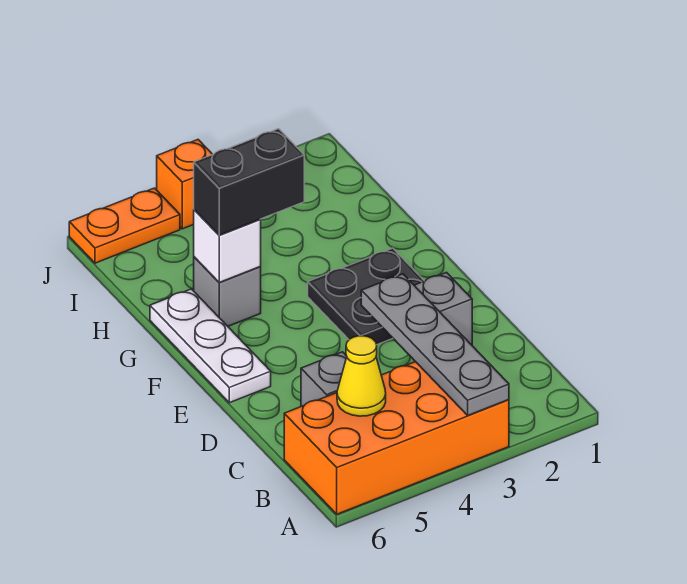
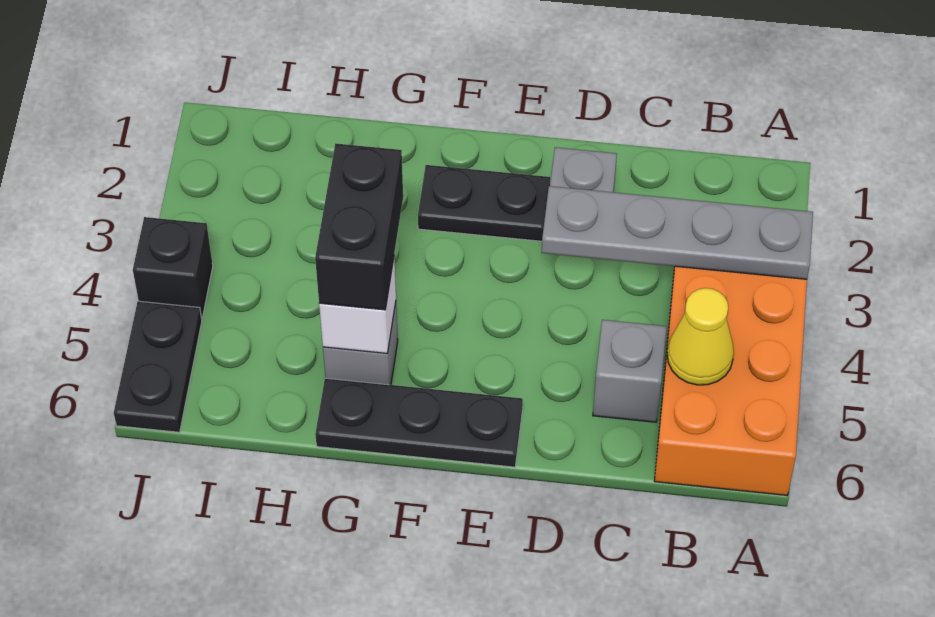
black 2x2 plate [308,248,424,345] -> black 1x2 plate [418,165,550,241]
white 1x3 plate [150,289,271,403] -> black 1x3 plate [315,378,523,467]
orange 1x1 brick [157,140,212,229] -> black 1x1 brick [133,217,213,318]
orange 1x2 plate [69,188,180,263] -> black 1x2 plate [114,301,202,432]

